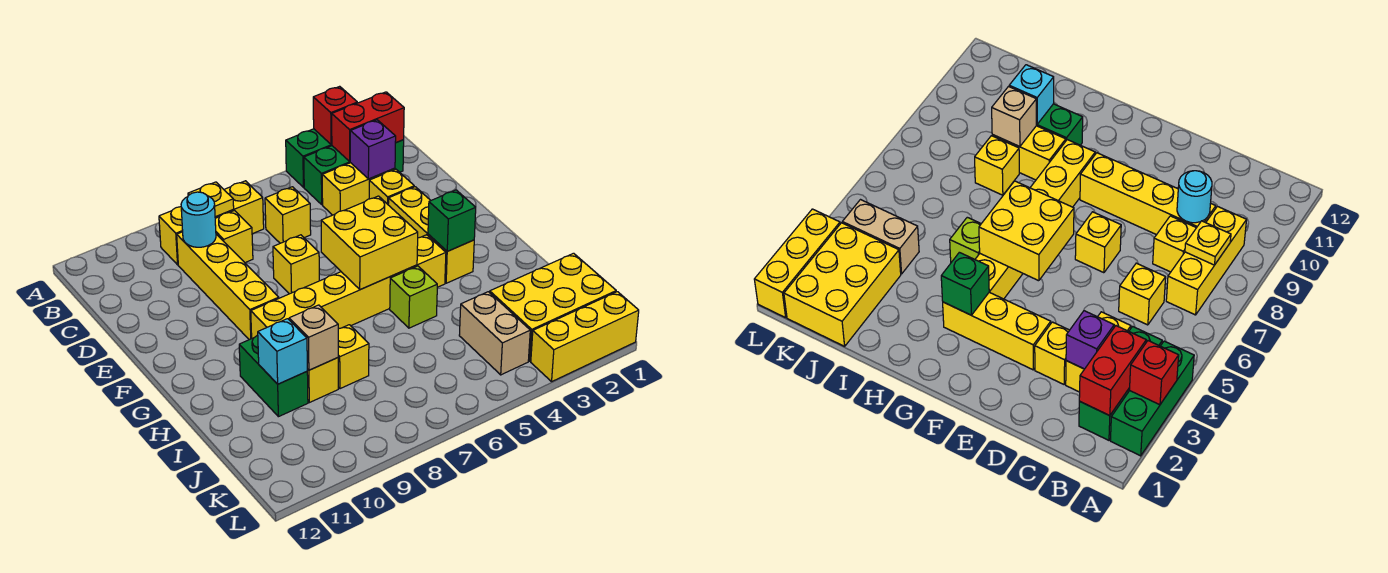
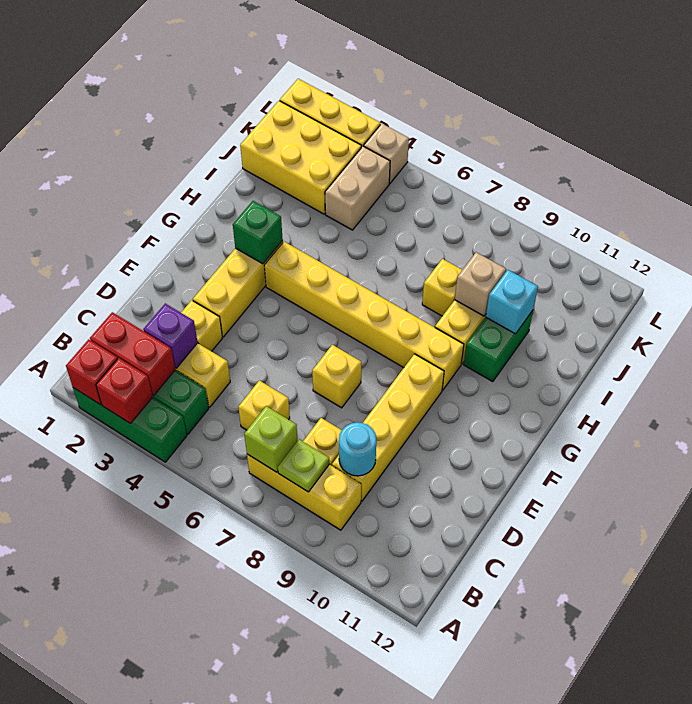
none -> red 1x1 brick [66,339,118,405]
yellow 1x1 plate [188,182,234,217] -> lime 1x1 plate [278,440,329,492]
yellow 2x2 brick [321,196,418,290] -> none
lime 1x1 brick [390,266,437,328] -> lime 1x1 brick moved to [244,406,298,472]
none -> tan 1x1 brick [364,124,409,183]

